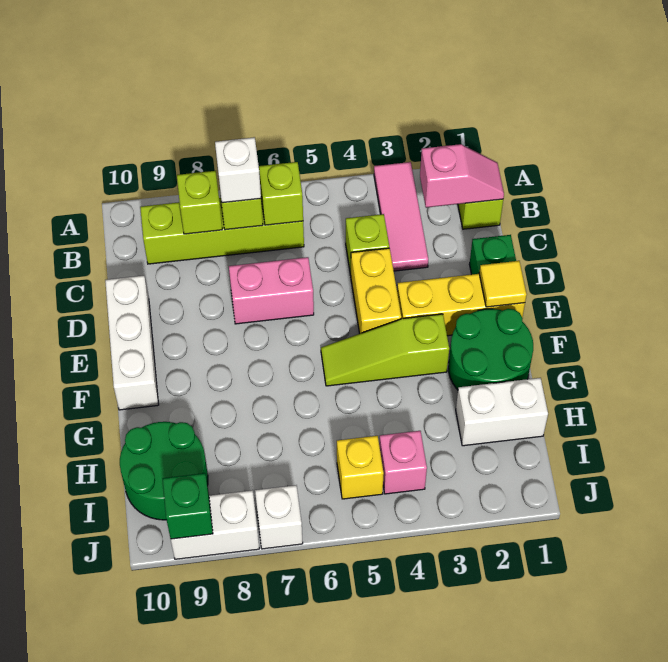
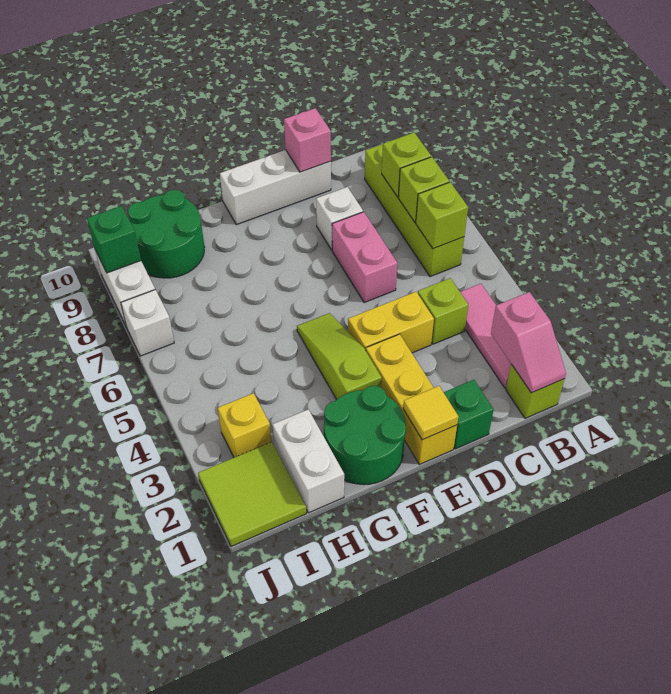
pink 1x3 tile [374,162,428,271] -> pink 1x3 tile turned to [460,284,511,388]
white 1x1 brick [215,137,261,203] -> white 1x1 brick moved to [316,187,363,250]
none -> lime 2x2 tile [198,442,306,547]
pink 1x1 brick [379,431,427,494] -> pink 1x1 brick moved to [284,108,331,172]
yellow 1x1 brick [337,436,384,499] -> yellow 1x1 brick moved to [218,393,271,457]

